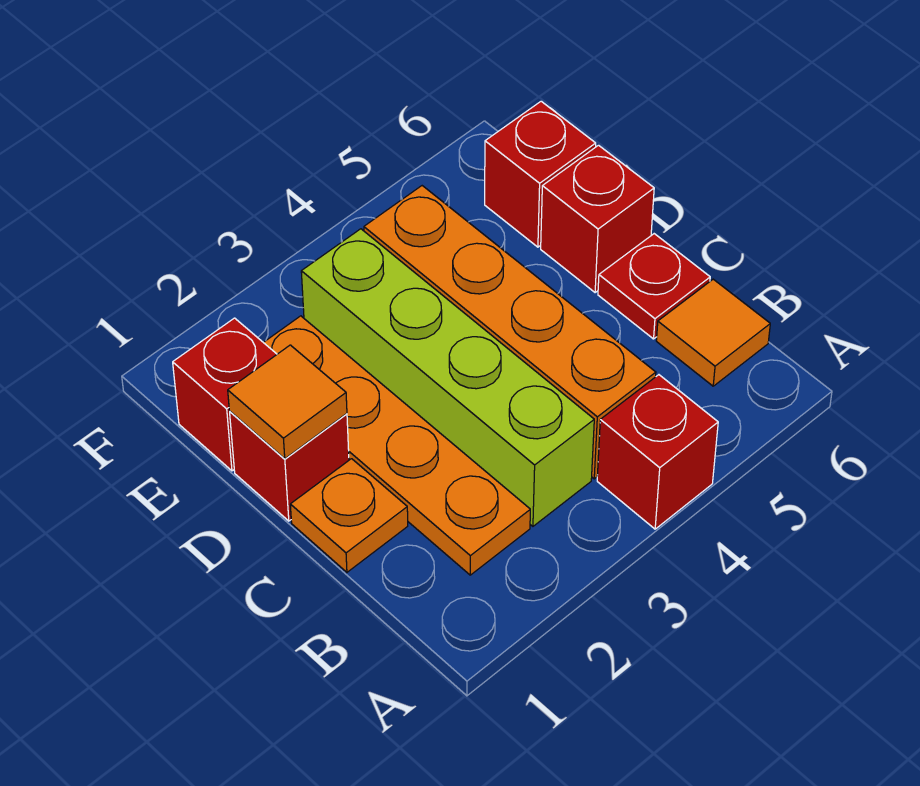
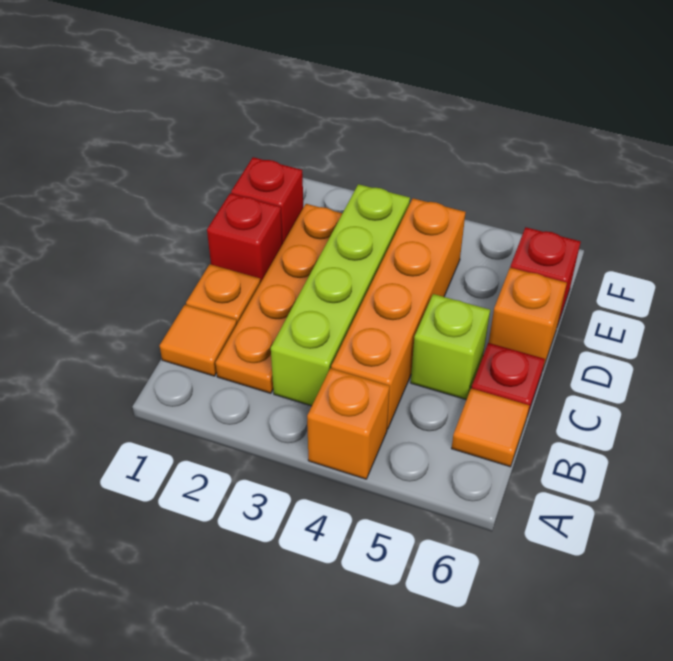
red 1x1 brick [597,375,718,529] -> orange 1x1 brick [307,368,390,479]
none -> lime 1x1 brick [411,294,490,400]
orange 1x1 tile [228,345,347,459] -> orange 1x1 tile moved to [160,305,237,376]
red 1x1 brick [541,145,654,293] -> orange 1x1 brick [489,268,567,371]

